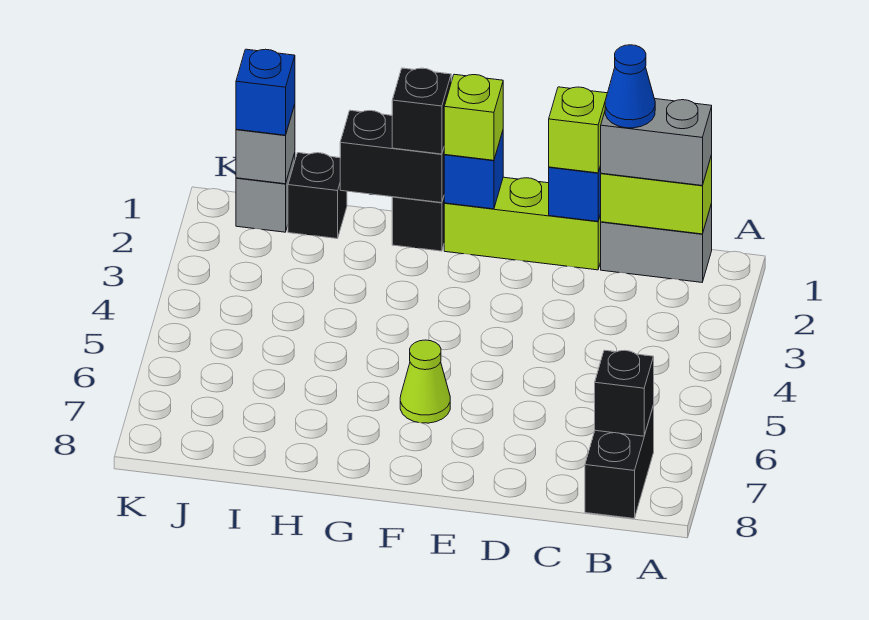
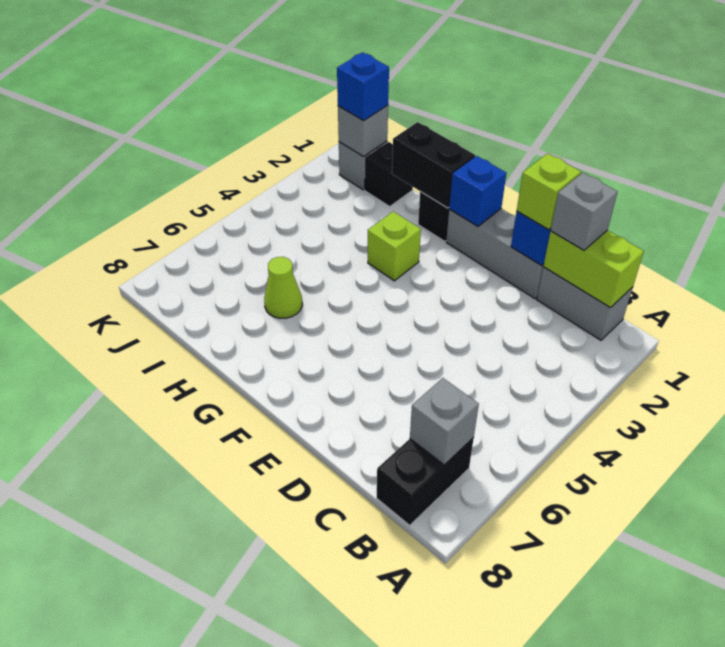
grey 1x2 brick [601,99,712,186] -> grey 1x1 brick [551,173,617,250]
black 1x1 brick [595,350,654,436] -> grey 1x1 brick [410,378,479,465]
blue 1x1 cone [605,45,655,128] -> none
lime 1x3 brick [444,177,601,270] -> grey 1x3 brick [446,209,544,299]
lime 1x1 brick [444,74,503,160] -> lime 1x1 brick moved to [368,211,421,281]
lime 1x1 cone [400,340,450,423] -> lime 1x1 cone moved to [264,257,302,318]
black 1x1 brick [392,68,451,154] -> none

